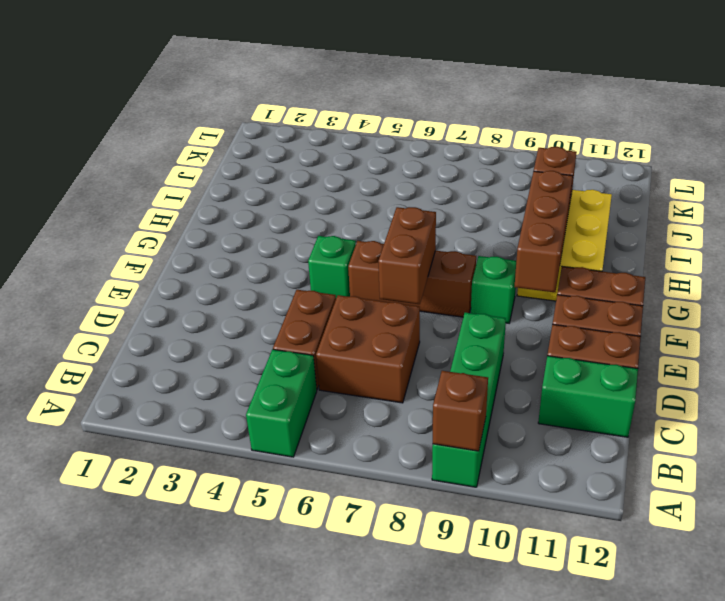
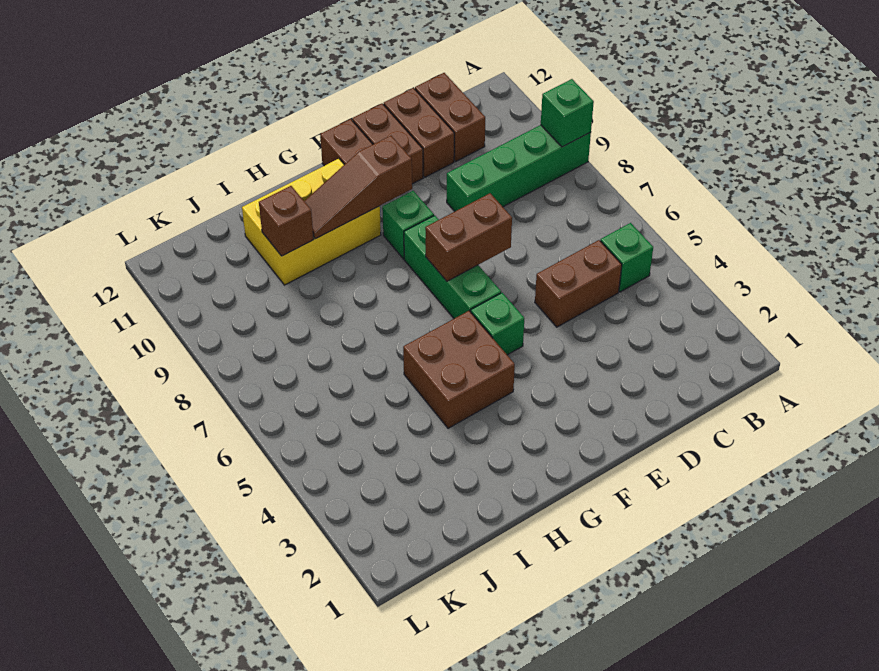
green 1x2 brick [246,349,317,457] -> green 1x1 brick [601,223,653,292]
brown 1x1 brick [433,371,488,451] -> green 1x1 brick [541,79,594,147]
brown 2x2 brick [316,295,420,403] -> brown 2x2 brick moved to [403,311,515,428]
green 1x2 brick [538,356,638,437] -> brown 1x2 brick [415,73,485,161]
brown 1x3 brick [348,241,476,317] -> green 1x3 brick [404,216,501,319]
brown 1x3 brick [514,171,573,292] -> brown 1x3 slope [304,136,412,239]

